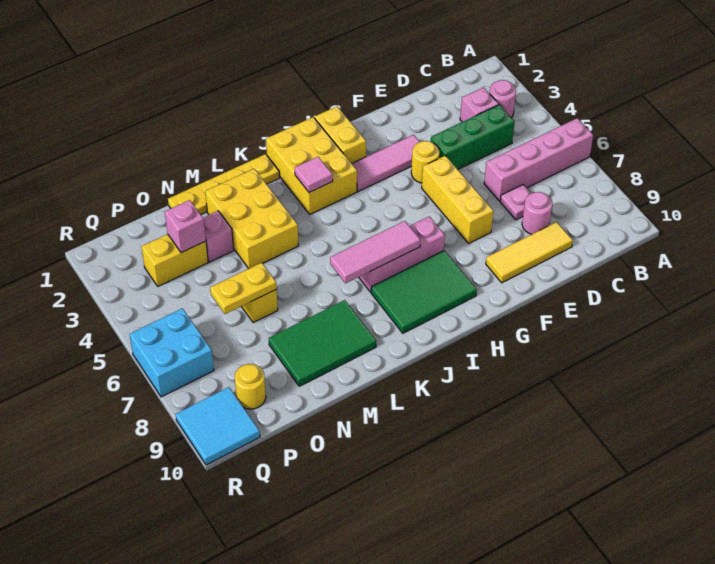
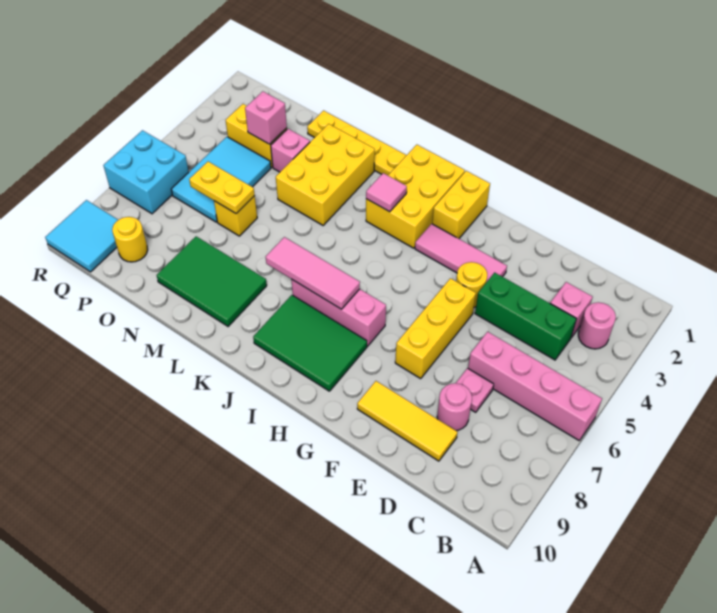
none -> cyan 2x3 tile [171,137,271,222]

